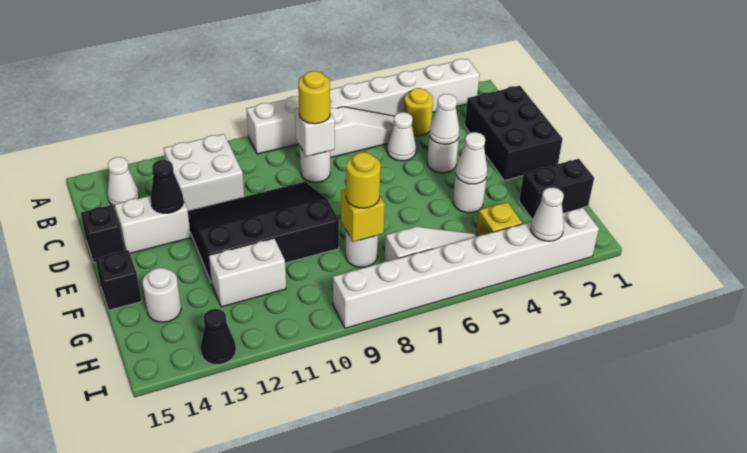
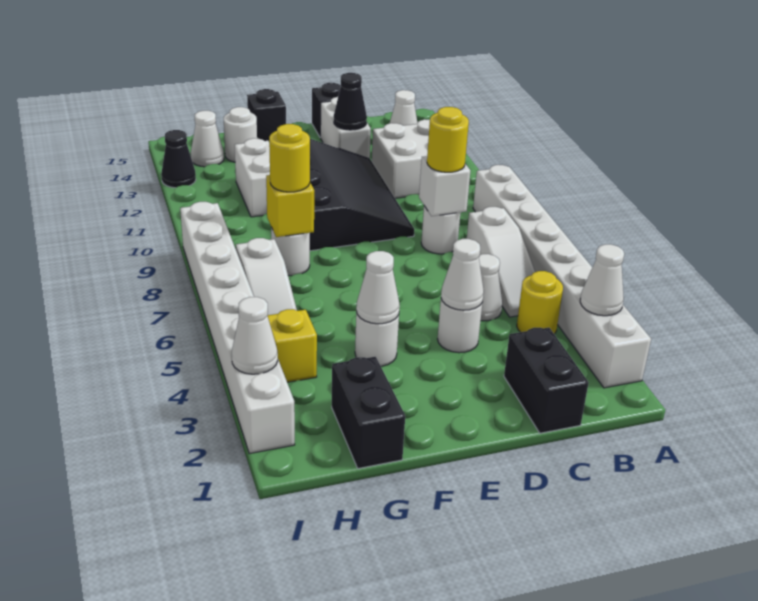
none -> white 1x1 cone [580,244,624,316]
black 2x3 brick [465,86,563,180] -> black 1x2 brick [504,328,589,433]
none -> white 1x1 cone [191,111,224,167]

